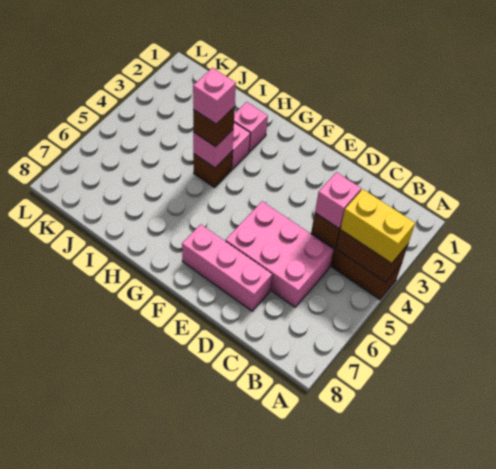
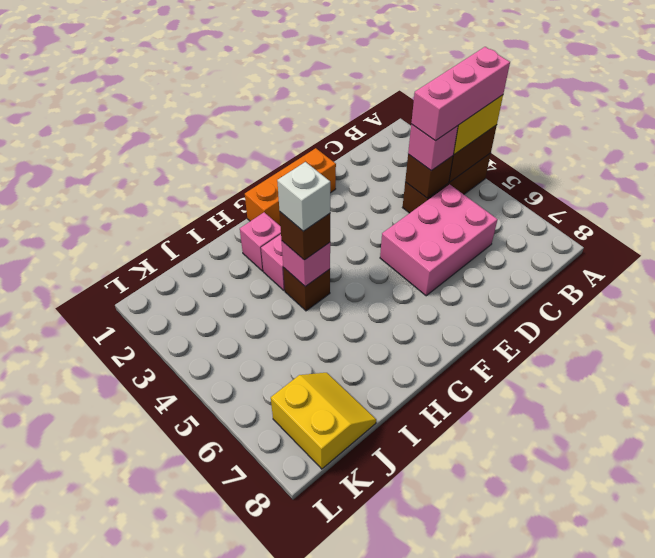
pink 1x3 brick [182,224,272,311] -> pink 1x3 brick moved to [411,47,510,141]
none -> orange 1x3 brick [245,148,336,225]
pink 1x1 brick [193,68,236,124] -> white 1x1 brick [277,162,330,231]
none -> yellow 2x2 slope [271,373,376,469]

